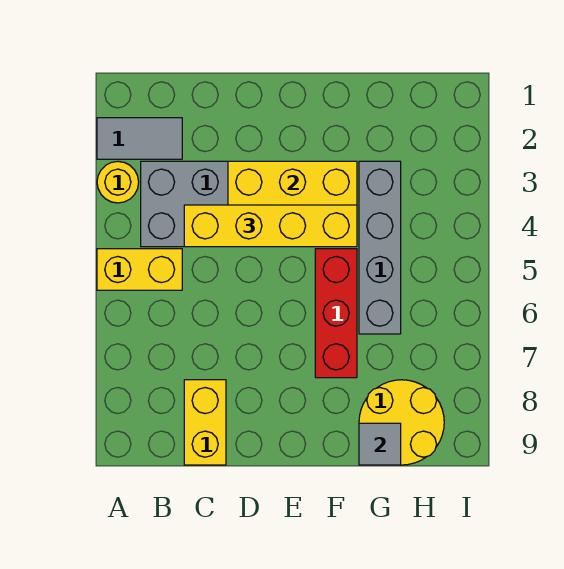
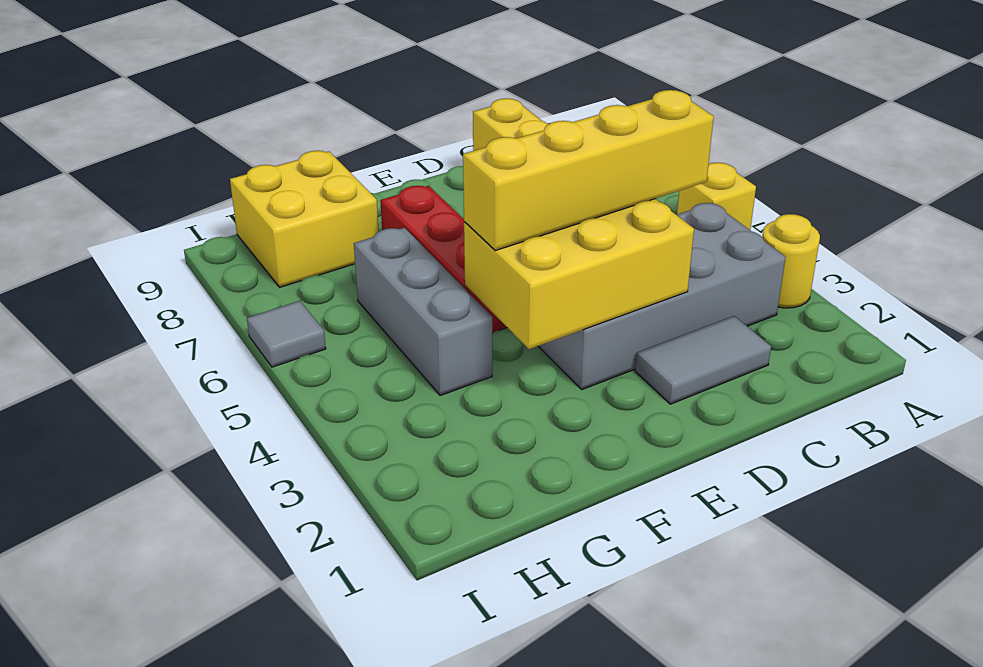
grey 1x2 tile [97,118,182,159] -> grey 1x2 tile moved to [635,316,771,404]
yellow 1x2 brick [97,249,182,290] -> yellow 1x1 brick [677,163,756,230]
grey 1x4 brick [359,161,401,334] -> grey 1x3 brick [354,228,492,396]
yellow 2x2 round brick [359,380,444,465] -> yellow 2x2 brick [230,151,379,287]
grey 1x1 tile [359,423,401,465] -> grey 1x1 tile moved to [247,301,326,367]

